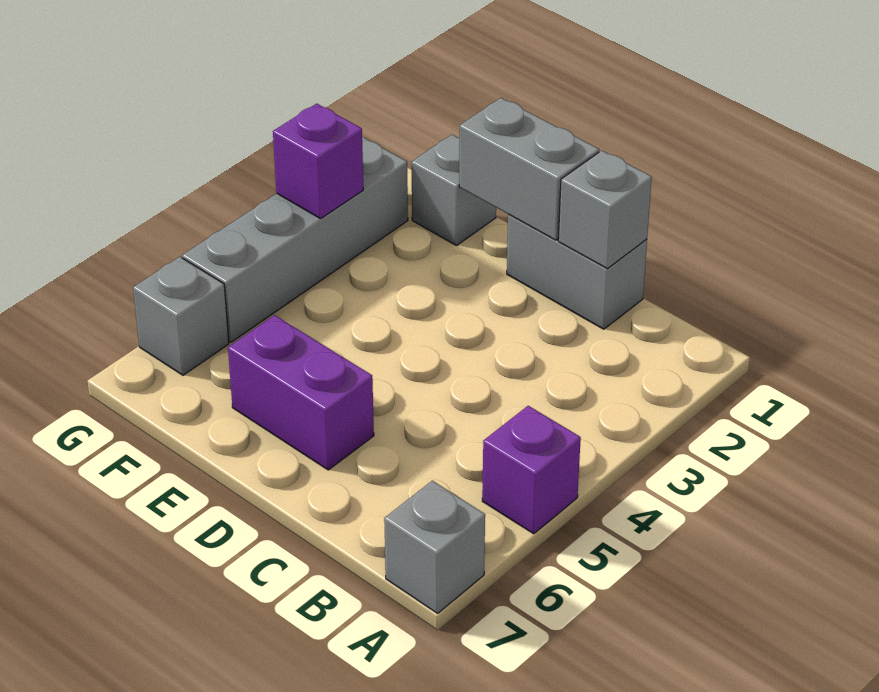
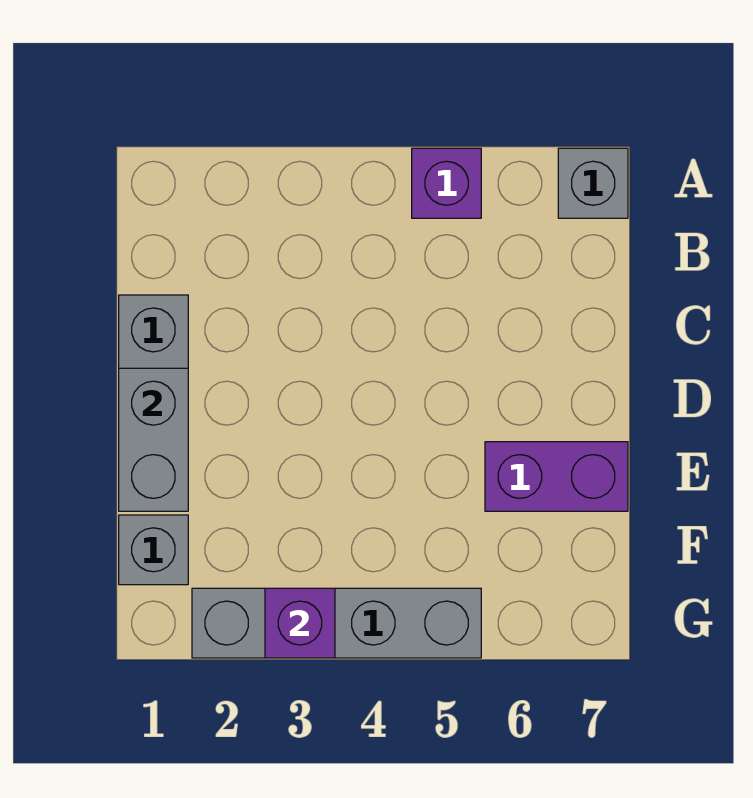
grey 1x1 brick [558,150,652,269] -> none
purple 1x2 brick [228,315,374,470] -> purple 1x2 brick turned to [485,442,628,511]
grey 1x1 brick [133,257,229,375] -> none

